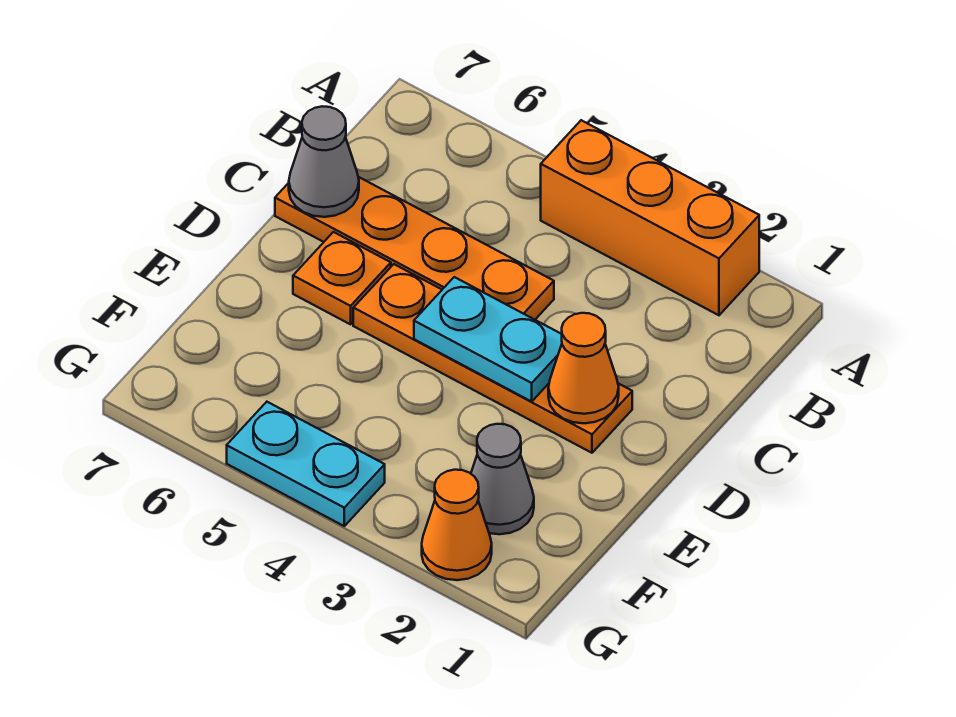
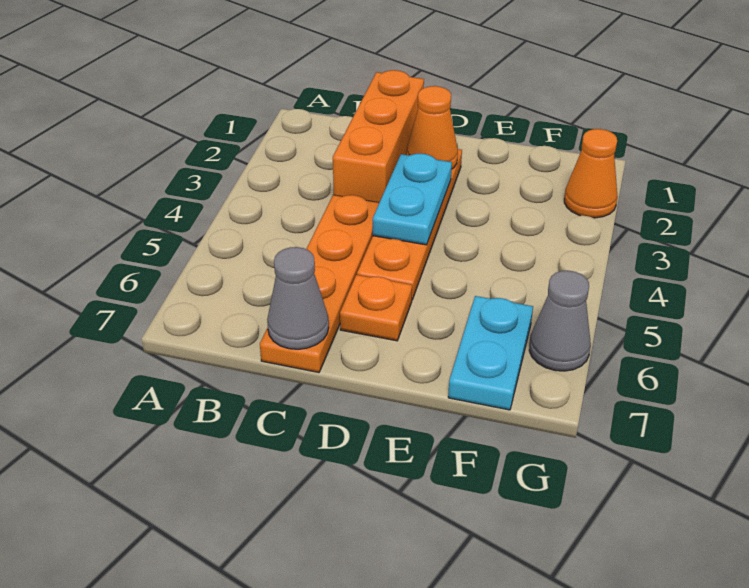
orange 1x3 brick [541,120,759,315] -> orange 1x3 brick moved to [333,70,424,203]
grey 1x1 cone [471,424,534,534] -> grey 1x1 cone moved to [529,271,591,371]
cyan 1x2 plate [227,402,385,526] -> cyan 1x2 plate moved to [448,296,533,410]

